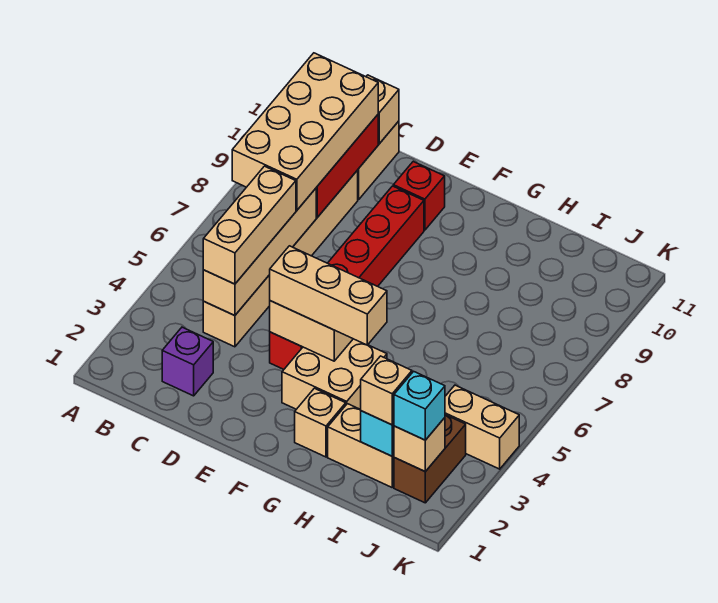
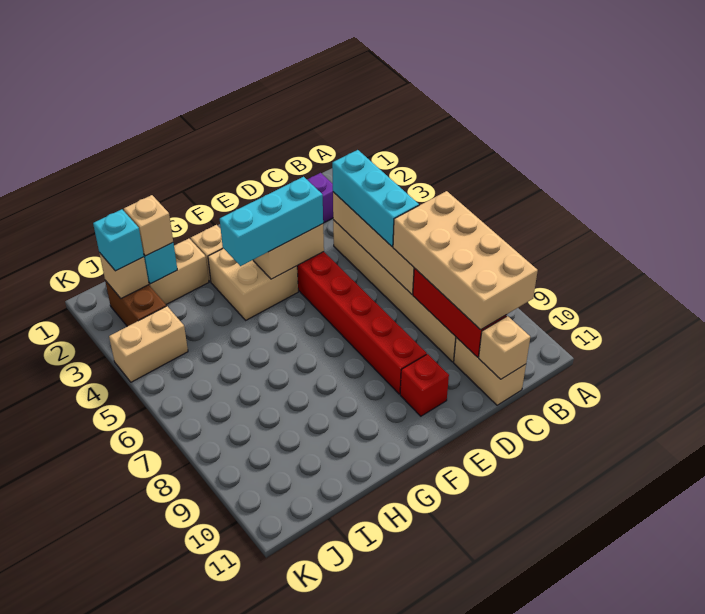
tan 1x3 brick [203,166,296,284] -> cyan 1x3 brick [332,150,419,247]
tan 1x3 brick [270,246,387,345] -> cyan 1x3 brick [220,177,323,266]

